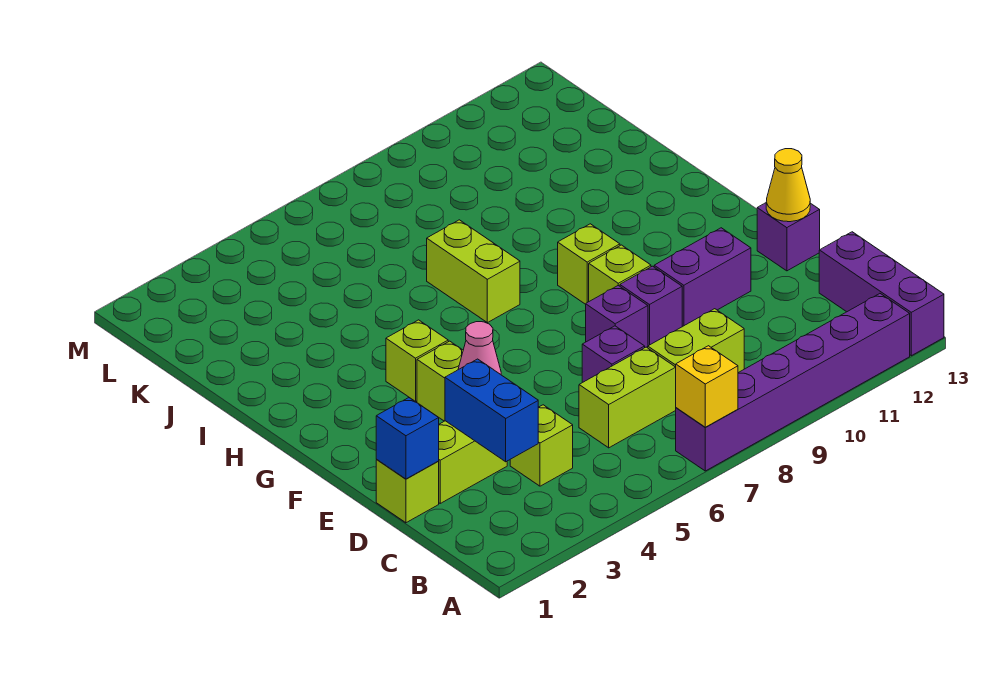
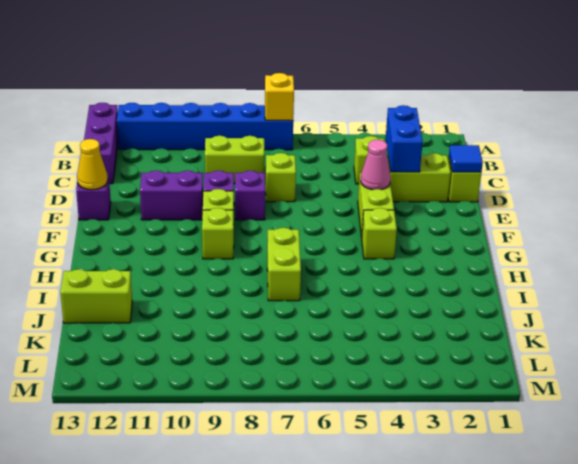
purple 1x6 brick [676,294,910,471] -> blue 1x6 brick [117,103,293,150]
lime 1x2 brick [579,347,676,448] -> lime 1x2 brick moved to [60,269,132,323]
blue 1x1 brick [376,398,439,479] -> blue 1x1 tile [449,145,483,172]
purple 1x1 brick [582,326,645,382] -> lime 1x1 brick [266,153,296,202]

